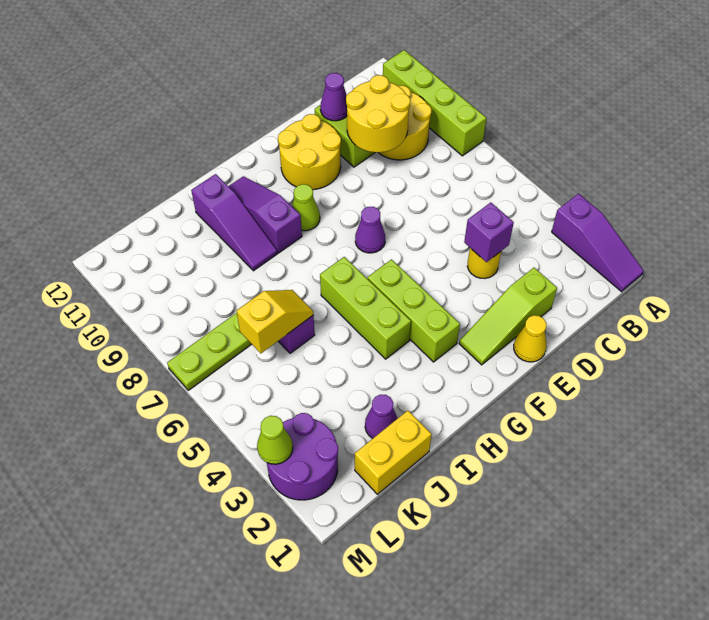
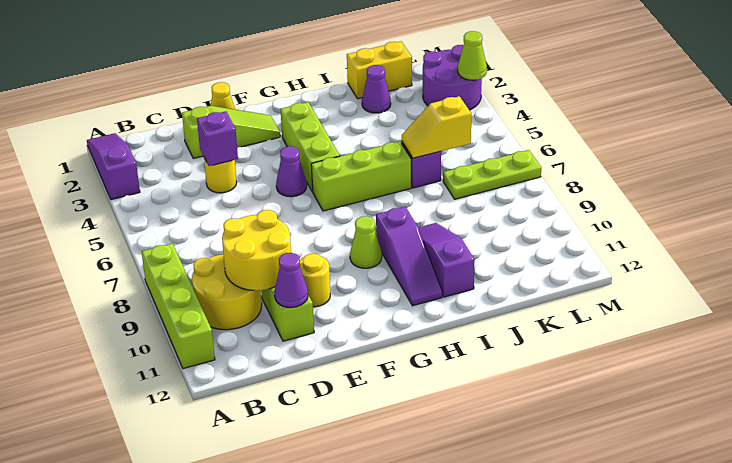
yellow 2x2 round brick [278,114,341,190] -> yellow 1x1 round brick [300,254,330,307]
purple 1x1 cone [355,207,385,253] -> purple 1x1 cone moved to [276,146,307,197]
lime 1x3 brick [320,257,411,359] -> lime 1x3 brick turned to [311,141,411,211]

